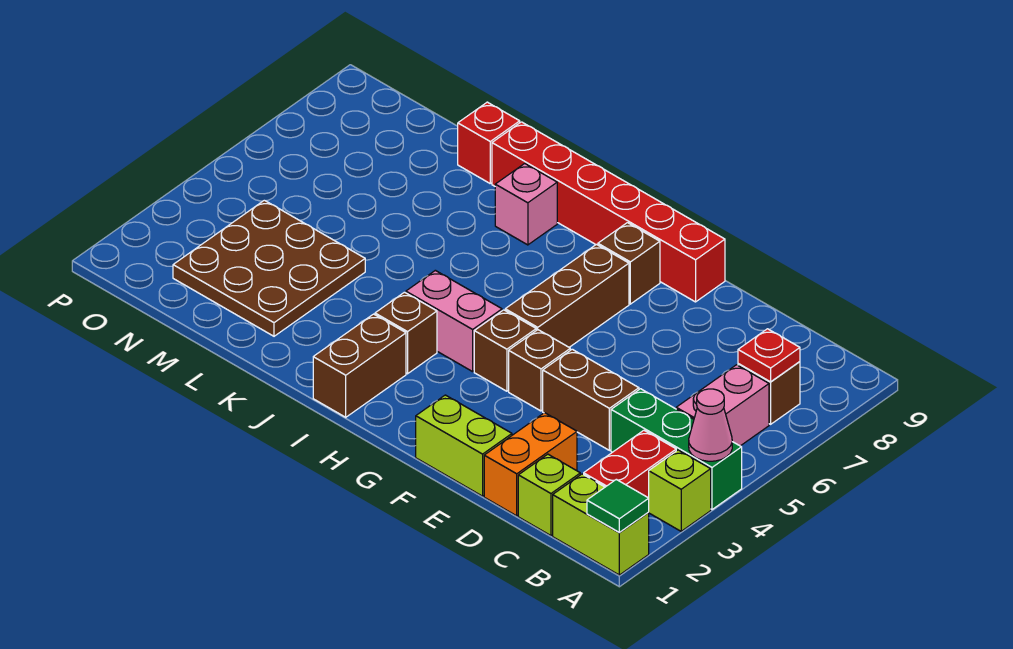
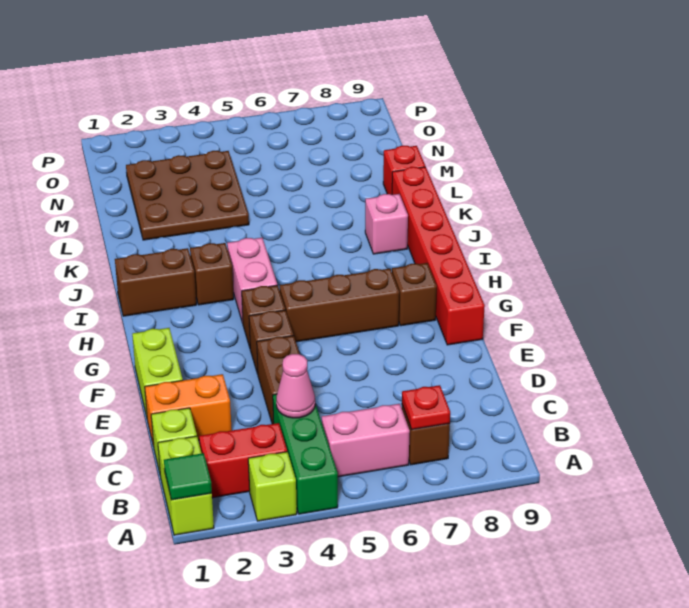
pink 1x1 cone [689,389,732,461] -> pink 1x1 cone moved to [276,354,315,418]

